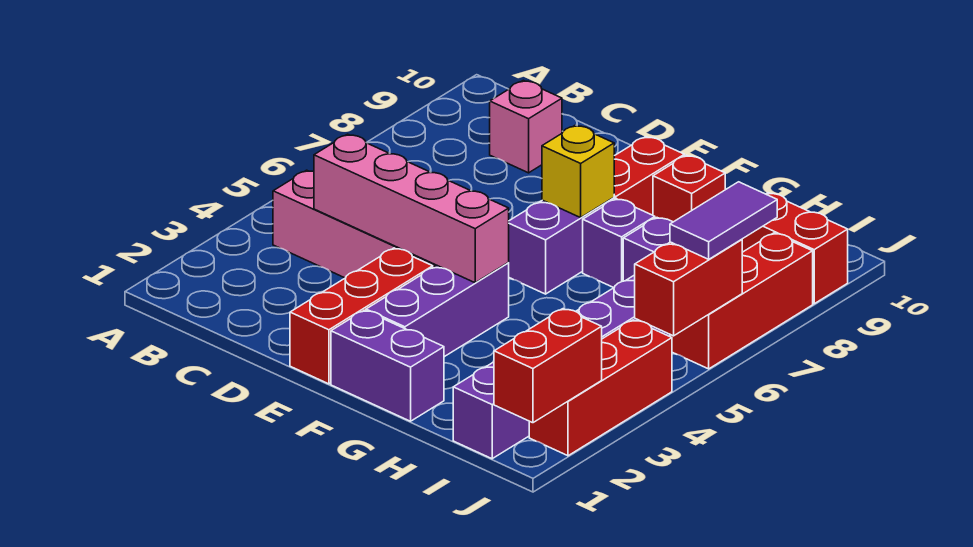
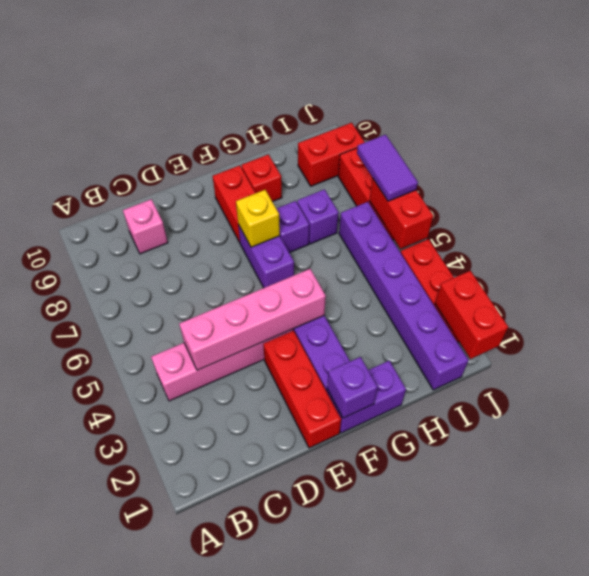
none -> purple 1x1 brick [327,357,378,418]

